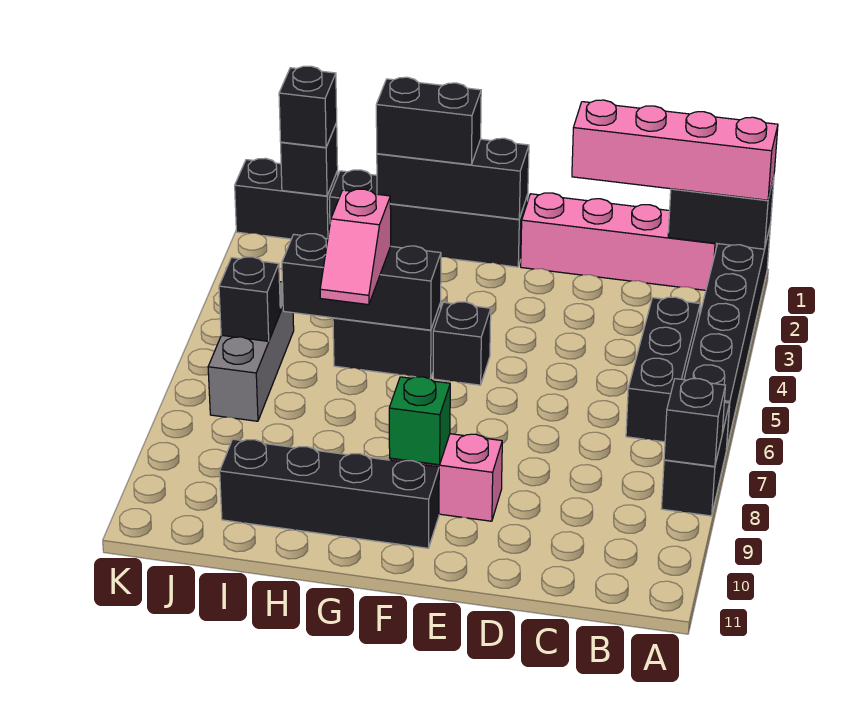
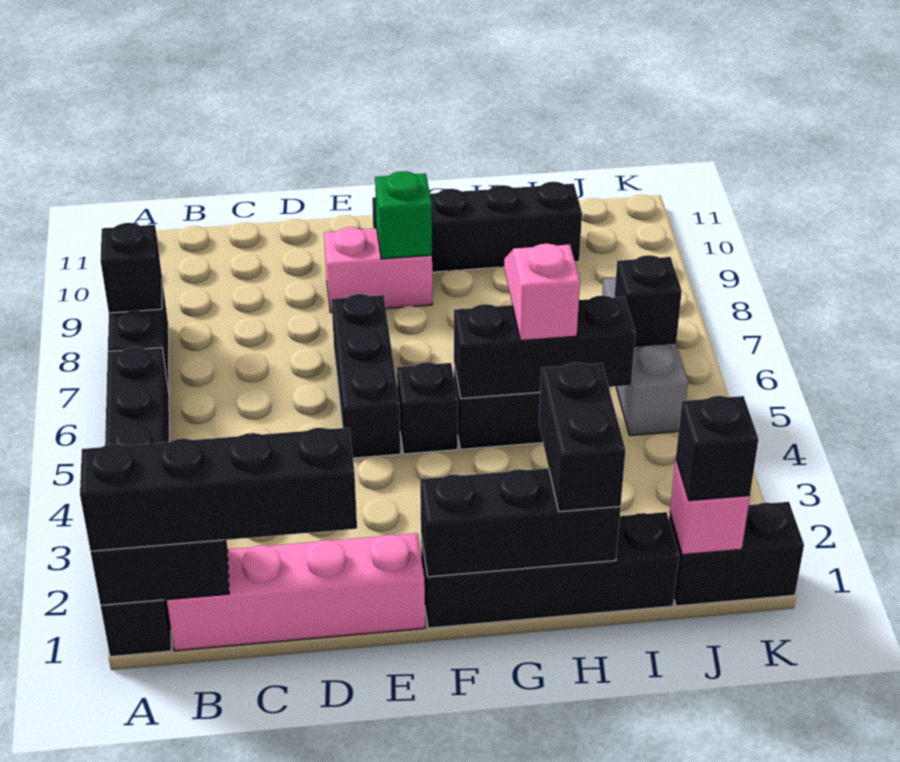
pink 1x4 brick [572,100,778,200] -> black 1x4 brick [80,428,357,551]
black 1x3 brick [626,297,700,442] -> black 1x3 brick moved to [331,294,401,458]
black 1x2 brick [376,77,481,165] -> black 1x2 brick turned to [539,363,625,512]
black 1x1 brick [281,123,338,196] -> pink 1x1 brick [670,460,750,555]

